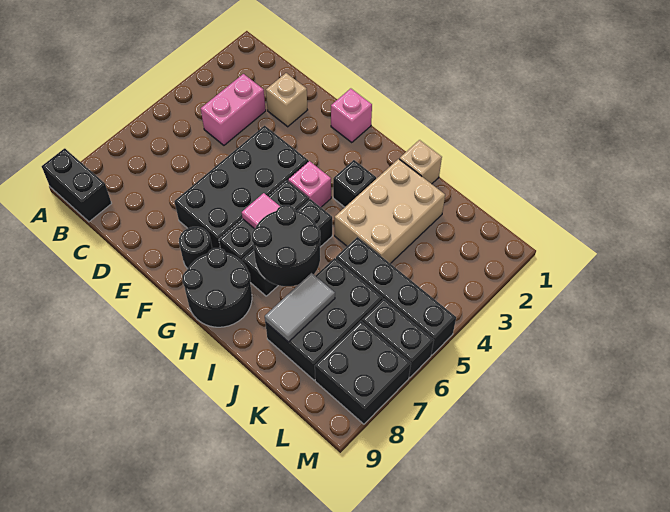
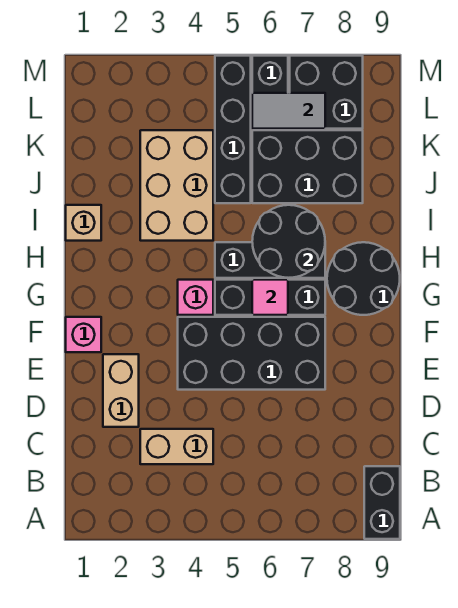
pink 1x2 brick [201,74,266,145] -> tan 1x2 brick [140,429,213,464]
tan 1x1 brick [266,73,307,127] -> tan 1x2 brick [103,354,139,427]
black 1x1 round brick [179,227,212,269] -> none
black 1x1 brick [333,160,376,207] -> none
tan 2x3 brick [335,159,445,264] -> tan 2x3 brick turned to [140,130,213,241]
grey 1x2 tile [265,273,335,342] -> grey 1x2 tile moved to [252,93,325,129]

